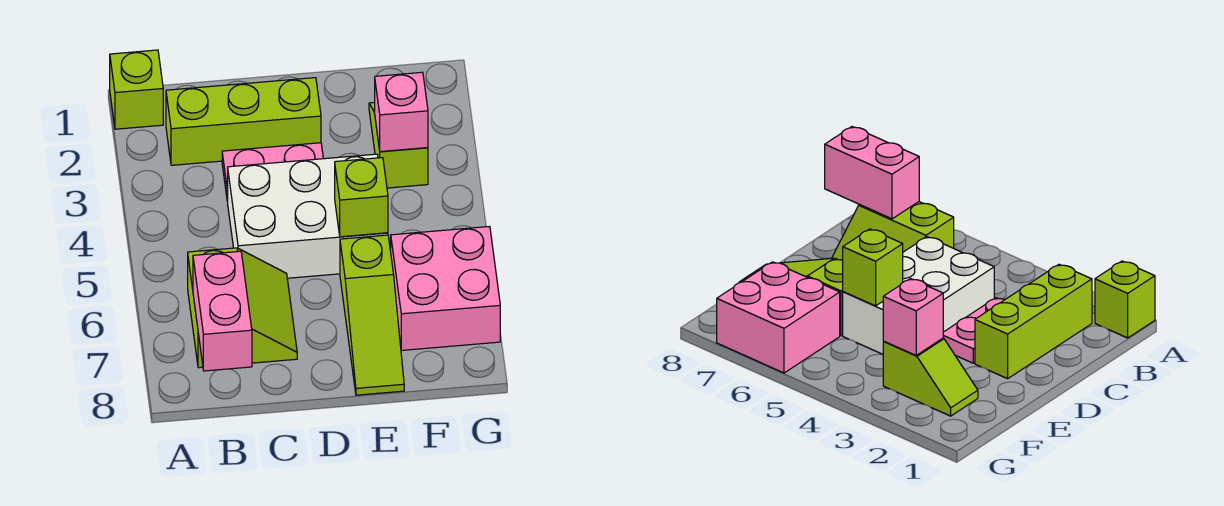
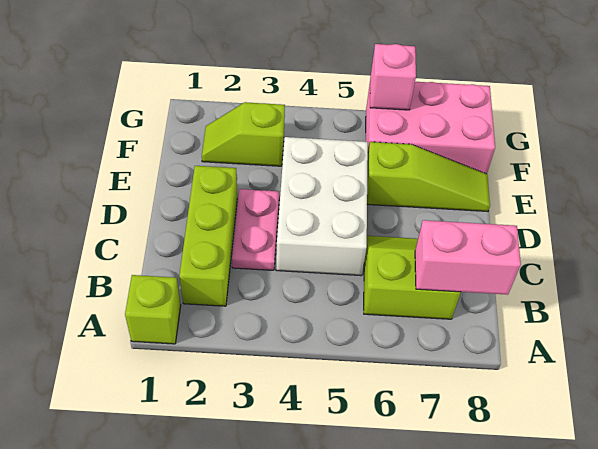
lime 1x1 brick [335,158,388,237] -> none
pink 1x1 brick [374,72,428,152] -> pink 1x1 brick moved to [370,44,416,110]
pink 2x2 brick [391,226,500,350] -> pink 2x3 brick [366,82,495,174]

